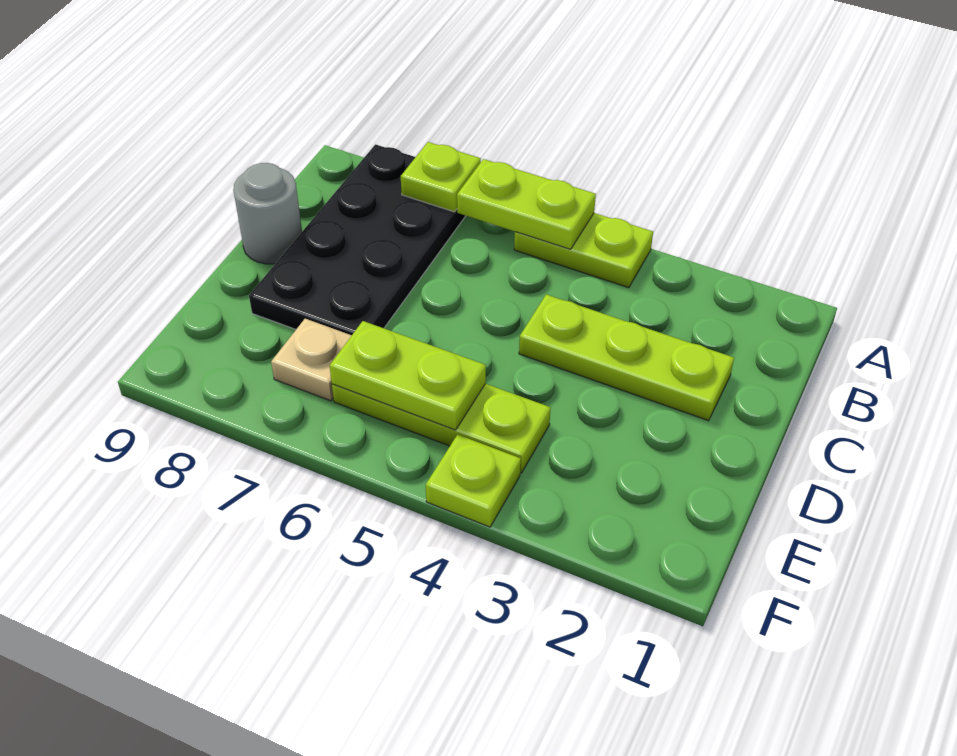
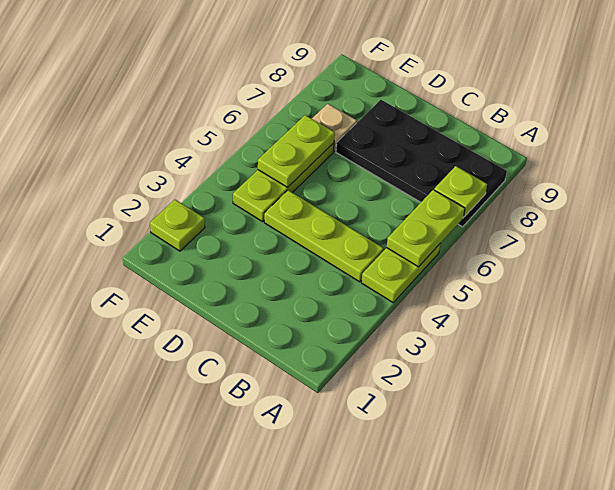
lime 1x3 plate [519,294,734,421] -> lime 1x3 plate turned to [264,190,384,282]
grey 1x1 round brick [233,163,302,264] -> none
lime 1x1 plate [426,435,521,527] -> lime 1x1 plate moved to [150,200,205,251]

